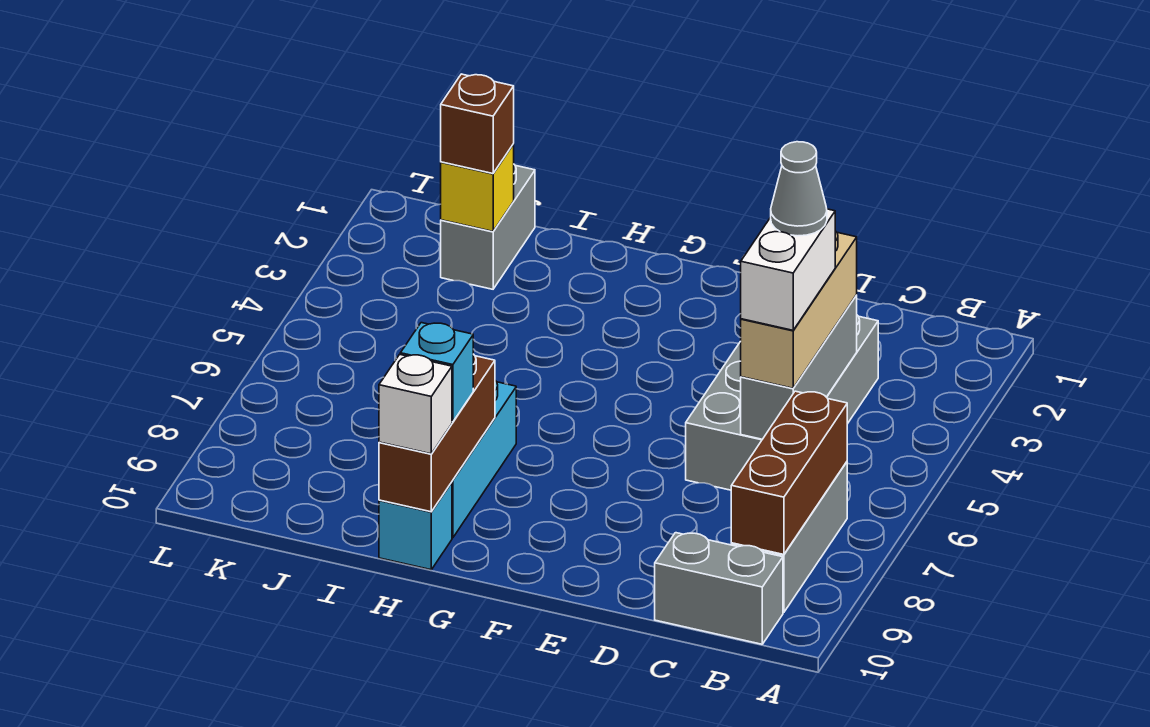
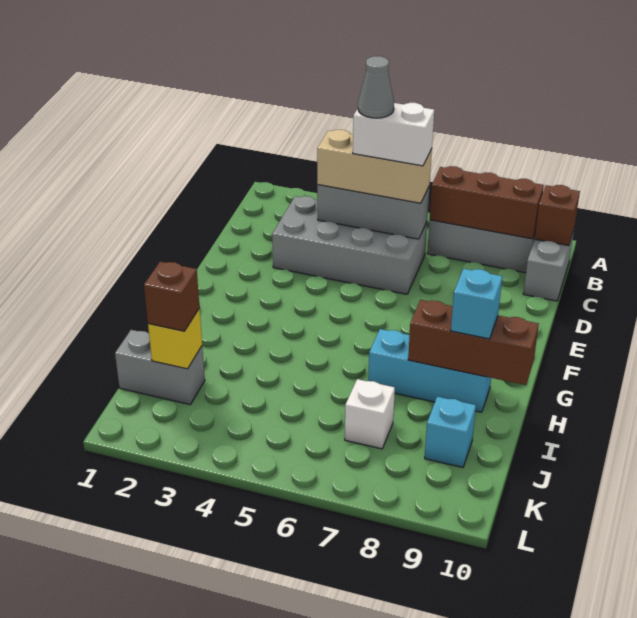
none -> brown 1x1 brick [535,185,580,246]
cyan 1x1 brick [379,482,452,570] -> cyan 1x1 brick moved to [425,397,476,467]
white 1x1 brick [379,354,452,454] -> white 1x1 brick moved to [345,379,395,449]

